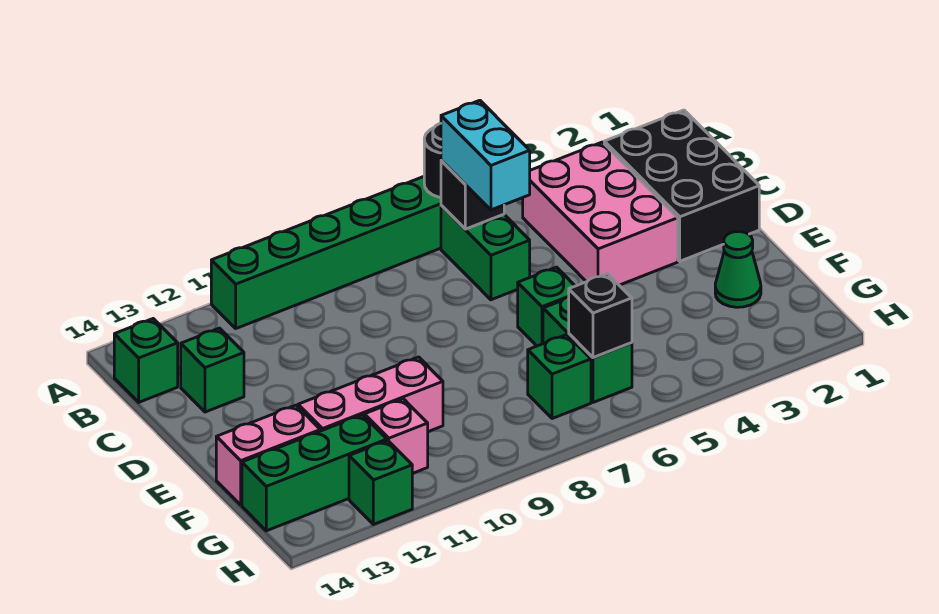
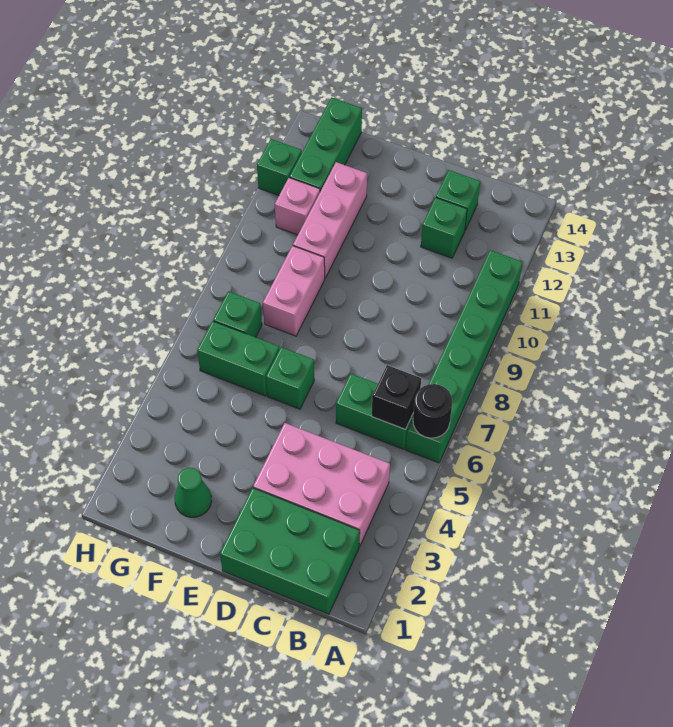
black 2x3 brick [604,110,759,261] -> green 2x3 brick [220,488,360,614]
cyan 1x2 brick [441,100,530,210] -> none
green 1x1 brick [114,319,178,402] -> green 1x1 brick moved to [421,198,467,258]
pink 1x2 brick [216,405,320,505] -> pink 1x2 brick moved to [263,246,325,336]
black 1x1 brick [568,274,632,358] -> none

